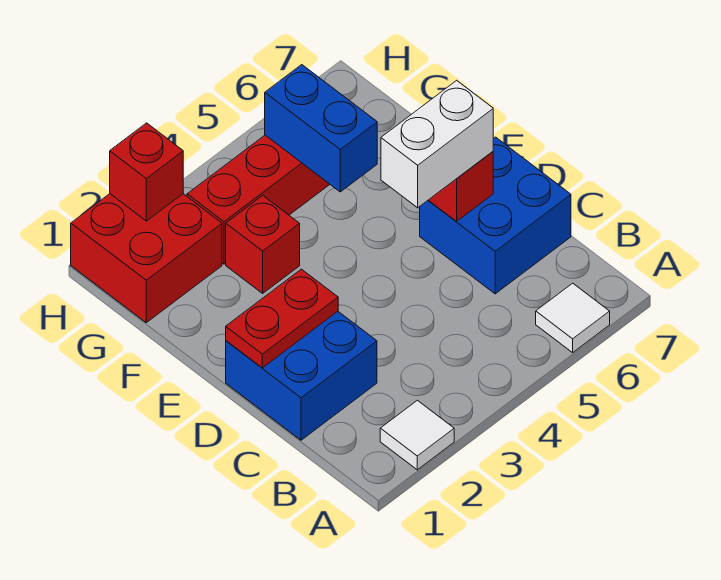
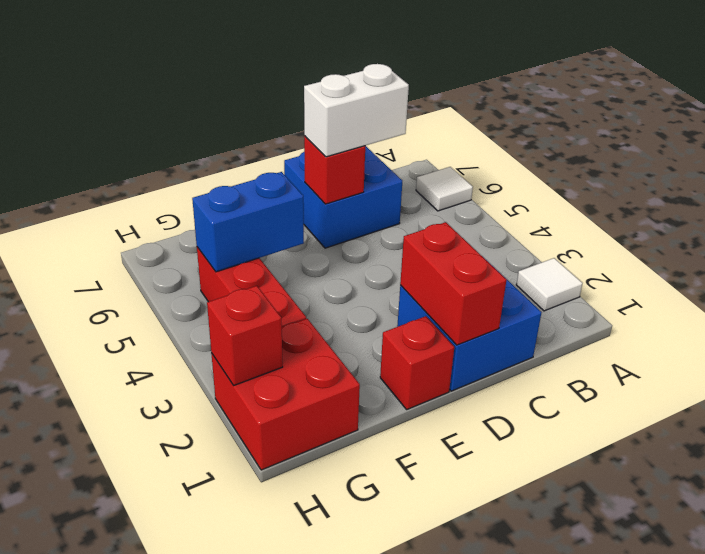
red 1x2 plate [226,269,338,368] -> red 1x2 brick [400,222,507,345]
white 1x2 brick [381,80,493,208] -> white 1x2 brick turned to [304,64,409,157]
red 1x1 brick [226,196,300,293] -> red 1x1 brick moved to [380,316,454,409]

